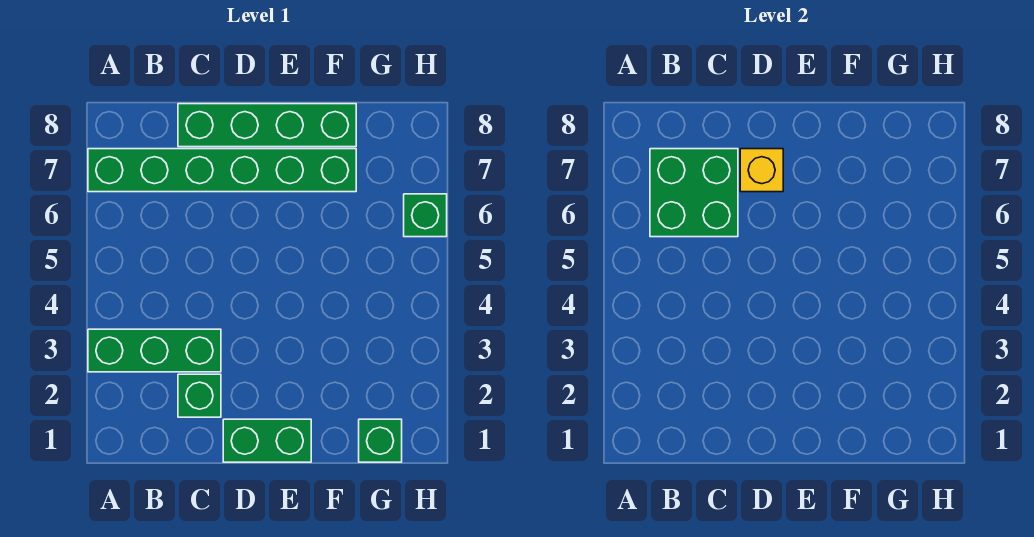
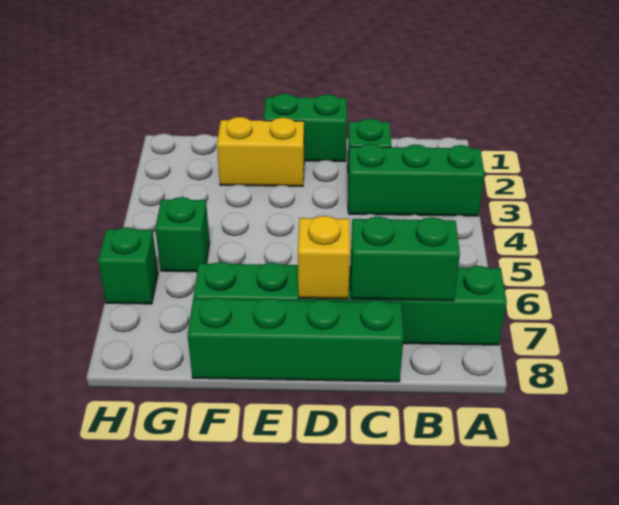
green 2x2 brick [650,149,738,237] -> green 1x2 brick [351,217,460,301]
none -> yellow 1x2 brick [217,117,304,186]
green 1x1 brick [359,419,402,462] -> green 1x1 brick moved to [155,197,210,272]

